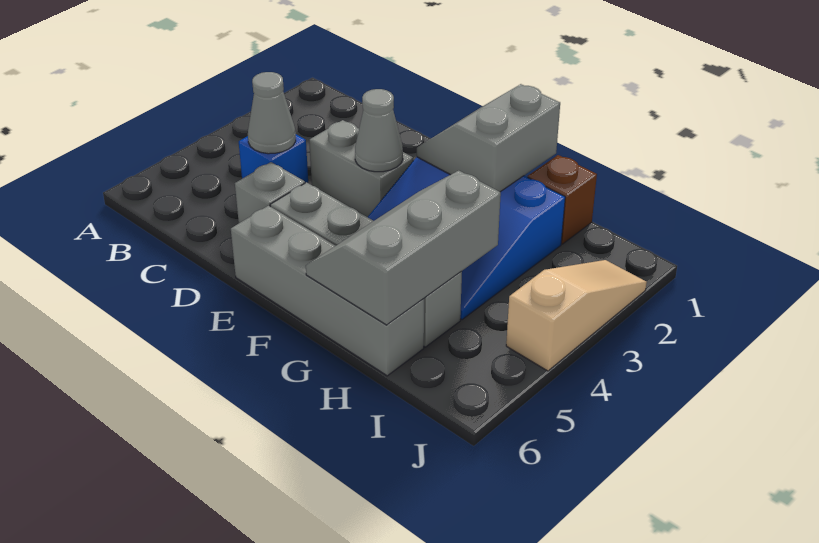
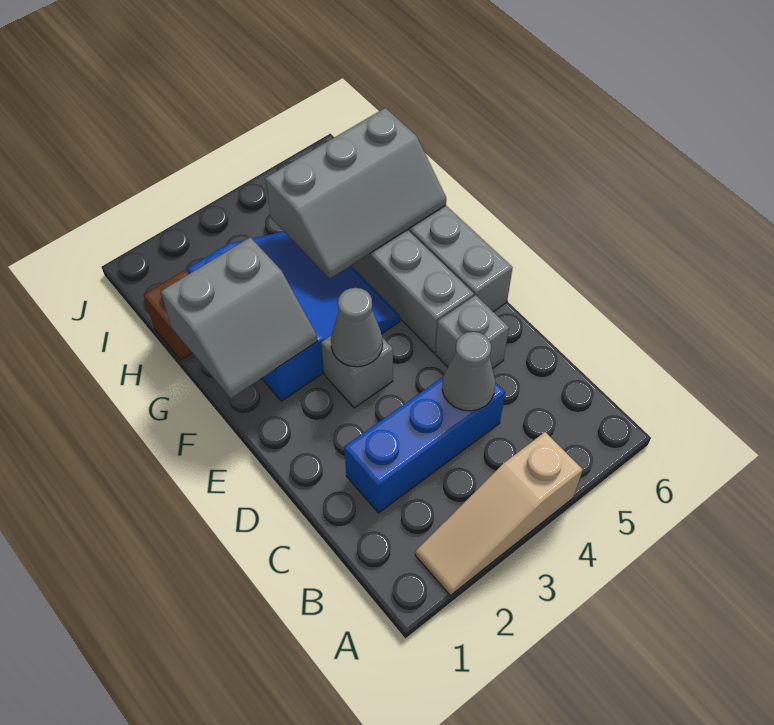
blue 1x1 brick [239,134,308,183] -> blue 1x3 brick [344,377,505,513]
grey 1x2 brick [309,120,413,217] -> grey 1x1 brick [321,335,393,408]
tan 1x3 slope [506,260,647,371] -> tan 1x3 slope moved to [415,432,583,595]

